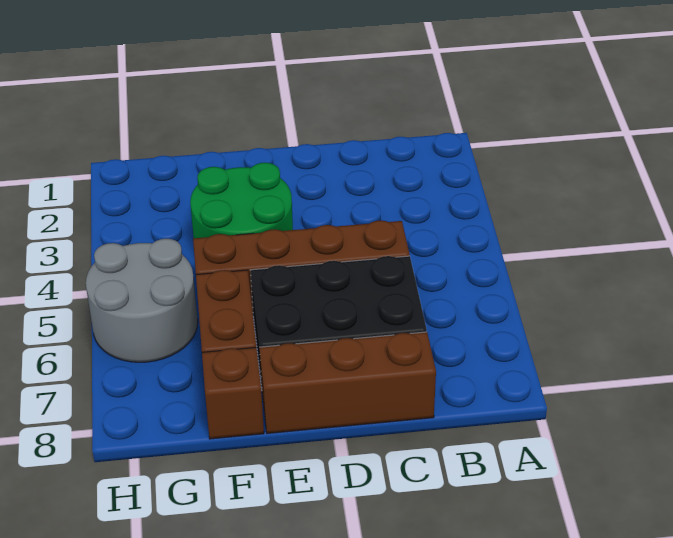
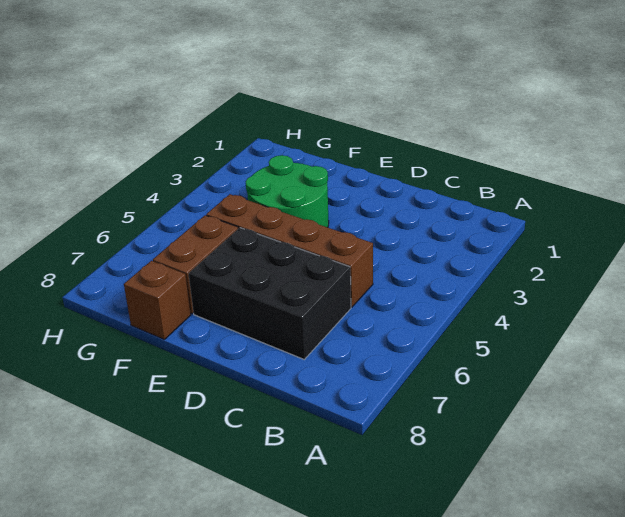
brown 1x3 brick [259,332,436,433] -> none
grey 2x2 round brick [86,239,198,362] -> none

